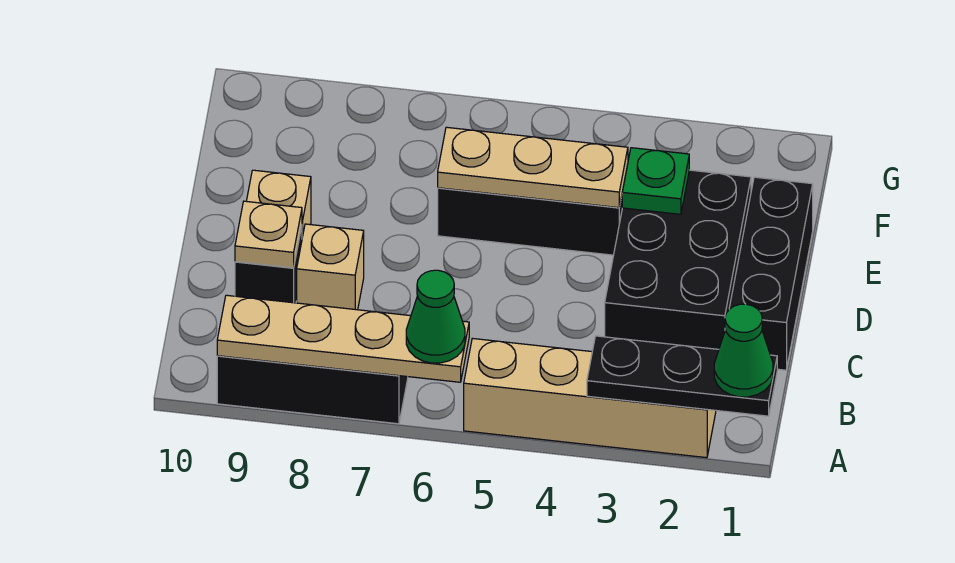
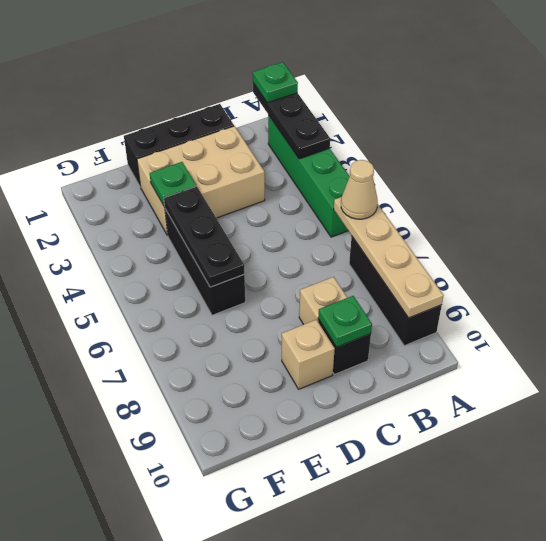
green 1x1 cone [714,304,773,397] -> green 1x1 plate [253,62,298,103]
tan 1x4 brick [464,338,716,458] -> green 1x4 brick [268,115,350,237]
green 1x1 cone [406,270,465,363] -> tan 1x1 cone [341,160,378,219]
black 2x3 brick [605,170,751,349] -> tan 2x3 brick [137,126,265,236]
tan 1x1 plate [235,201,302,268] -> green 1x1 plate [318,296,372,347]
tan 1x3 plate [438,127,628,208] -> black 1x3 plate [164,186,244,287]

